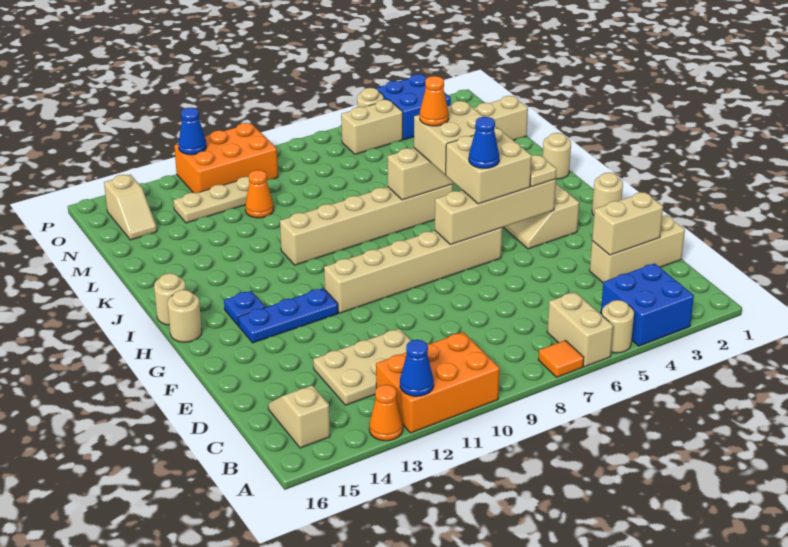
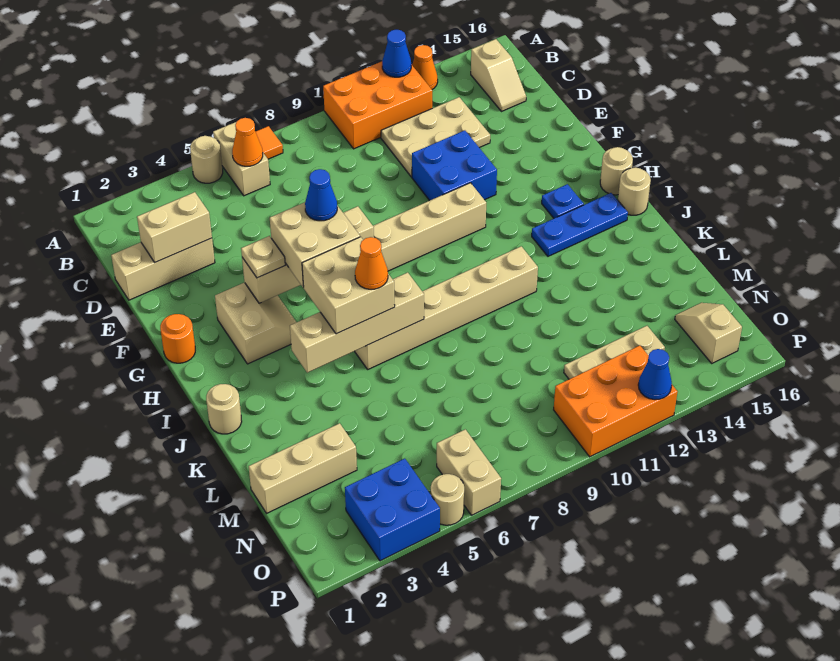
blue 2x2 brick [601,263,694,346] -> blue 2x2 brick moved to [412,130,497,201]
tan 1x1 round brick [592,173,623,215] -> orange 1x1 round brick [160,314,195,363]
blue 1x3 plate [238,288,338,343] -> blue 1x3 plate moved to [532,193,628,256]
orange 1x1 cone [245,170,274,218] -> orange 1x1 cone moved to [232,118,263,166]
tan 1x2 brick [341,100,403,154] -> tan 1x2 brick turned to [437,429,501,515]

